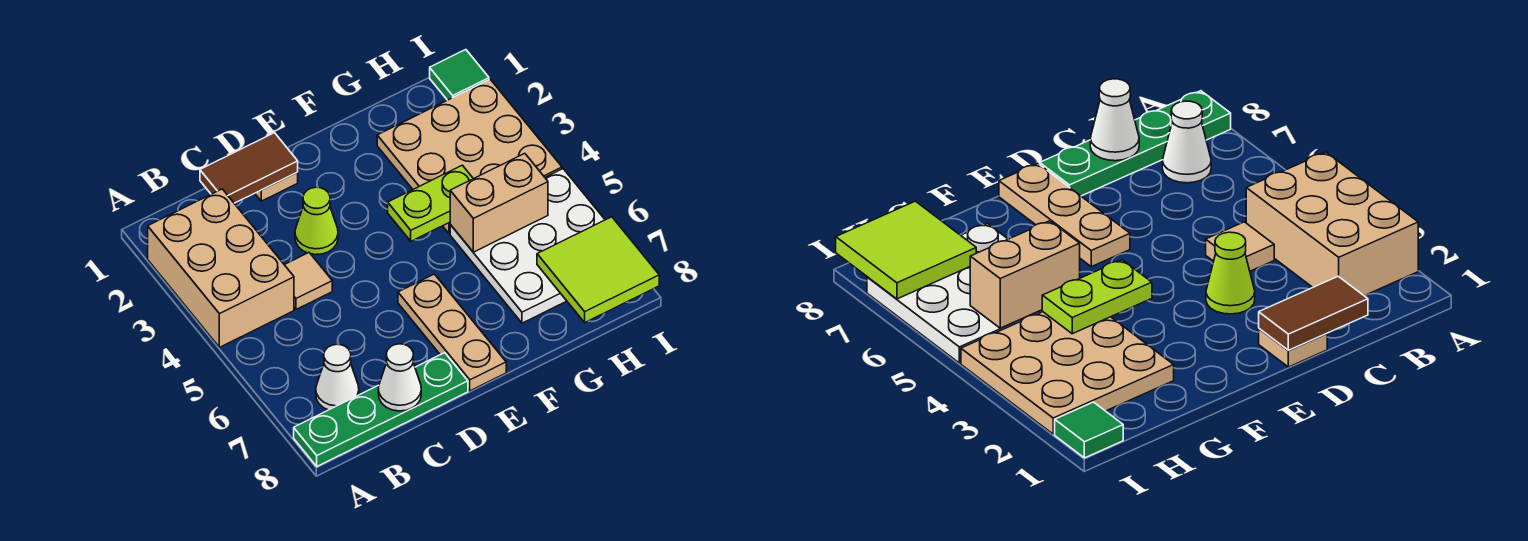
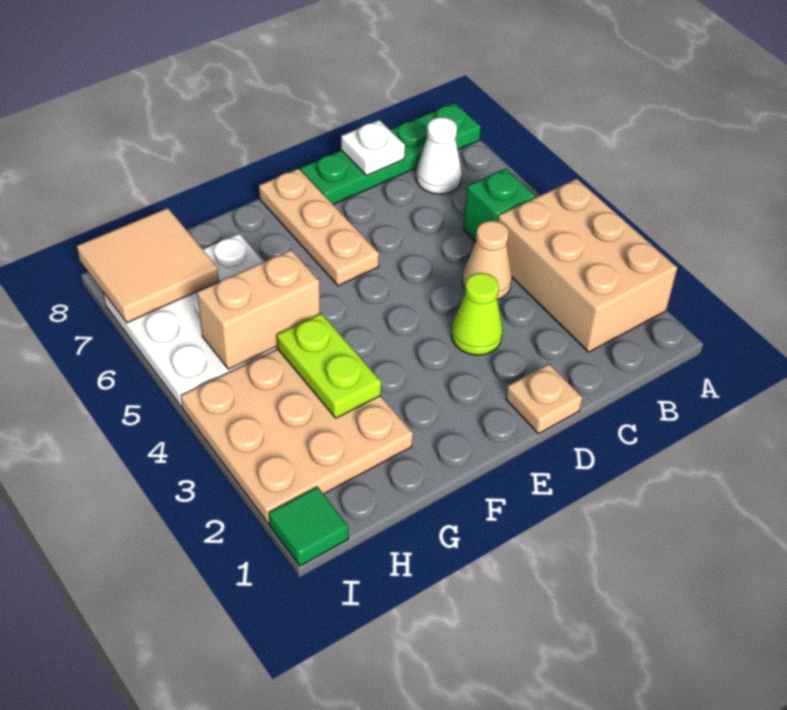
none -> green 1x1 brick [463,168,535,241]
brown 1x2 tile [200,133,298,203] -> none
tan 1x1 tile [285,253,332,309] -> tan 1x1 cone [462,221,512,300]
white 1x1 cone [378,344,421,411] -> white 1x1 plate [341,120,405,175]
lime 1x2 plate [388,165,473,241] -> lime 1x2 plate turned to [277,313,381,418]
lime 2x2 tile [537,217,659,322] -> tan 2x2 tile [77,208,219,323]

